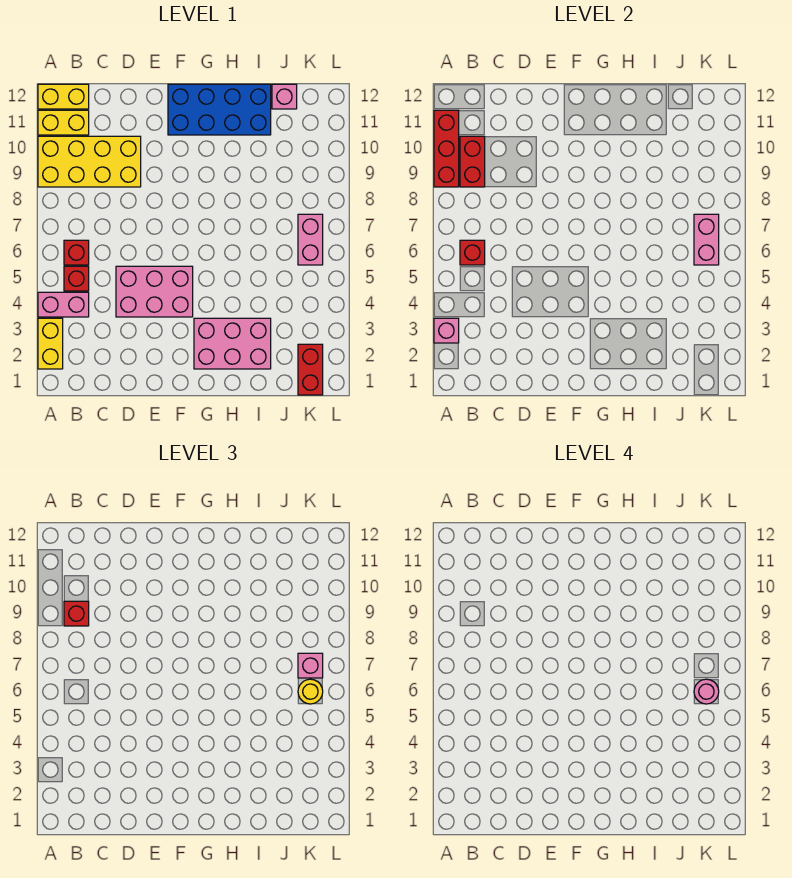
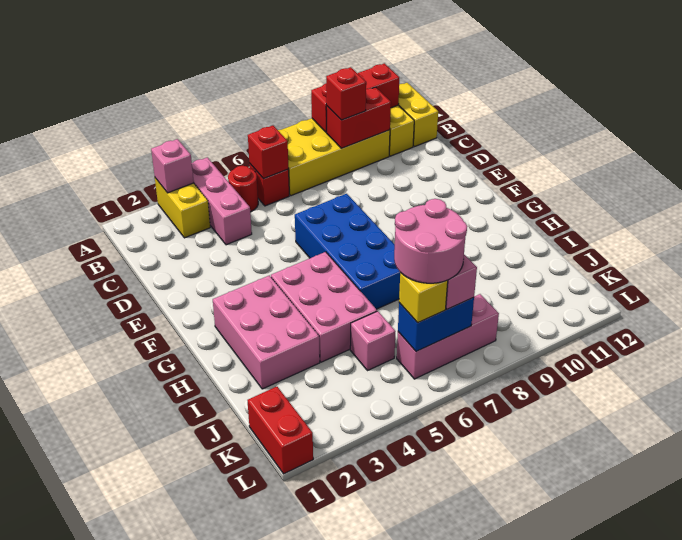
yellow 1x2 brick [38,318,63,369] -> yellow 1x2 brick turned to [155,178,210,238]
pink 1x2 brick [38,292,89,317] -> pink 1x3 brick [192,157,252,245]
yellow 2x4 brick [38,136,141,187] -> yellow 2x4 brick turned to [278,118,390,196]
red 1x1 brick [64,266,89,291] -> red 1x1 round brick [228,166,258,212]
pink 2x3 brick [116,266,193,317] -> pink 2x3 brick moved to [271,252,377,362]
blue 2x4 brick [168,84,271,135] -> blue 2x4 brick moved to [295,194,400,309]
pink 1x1 brick [272,84,297,109] -> pink 1x1 brick moved to [350,311,396,371]
red 1x2 brick [298,344,323,395] -> red 1x2 brick turned to [247,387,313,474]
pink 1x2 brick [298,214,323,265] -> pink 1x3 brick [397,294,499,379]
pink 1x2 brick [694,214,719,265] -> blue 1x2 brick [398,298,474,351]
yellow 1x1 round brick [298,679,323,704] -> yellow 1x1 brick [399,273,448,323]
pink 1x1 round brick [694,679,719,704] -> pink 2x2 round brick [394,199,467,283]

